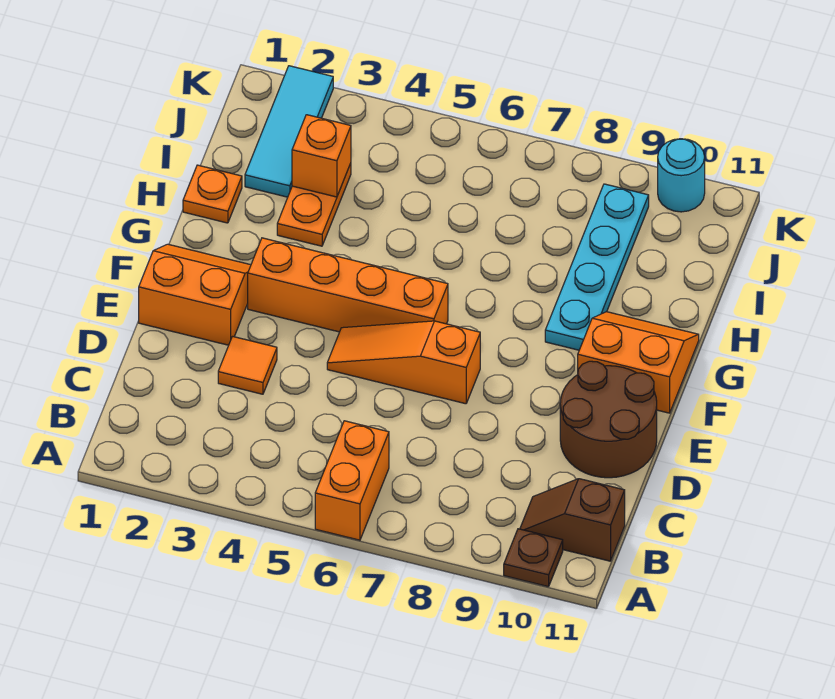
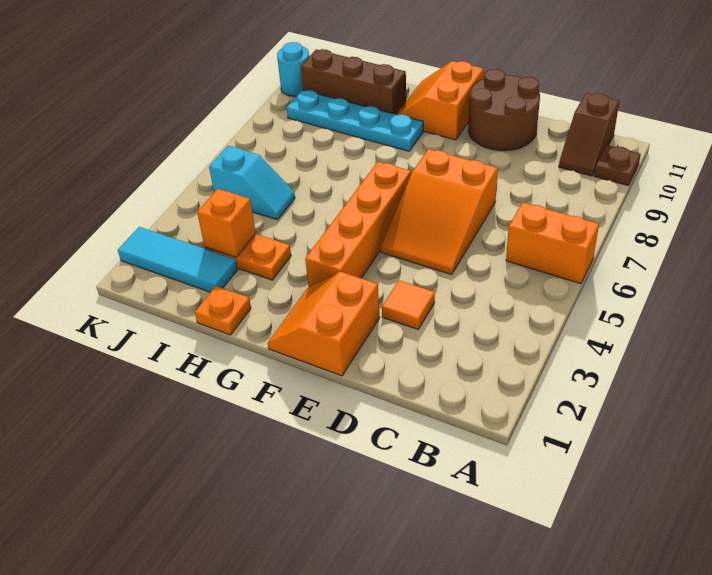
orange 1x3 slope [327,321,480,404] -> orange 2x3 slope [381,149,498,275]
none -> brown 1x3 brick [301,49,406,114]
none -> cyan 1x2 slope [209,146,295,220]

